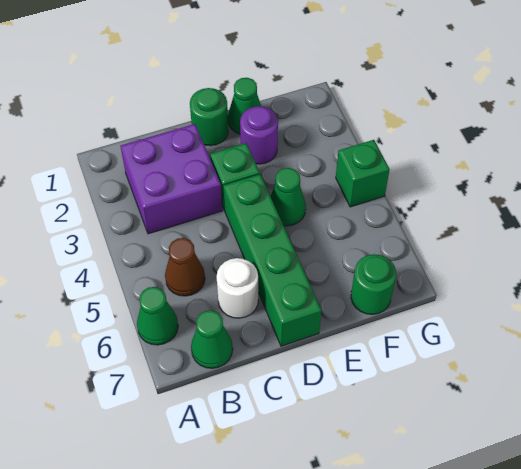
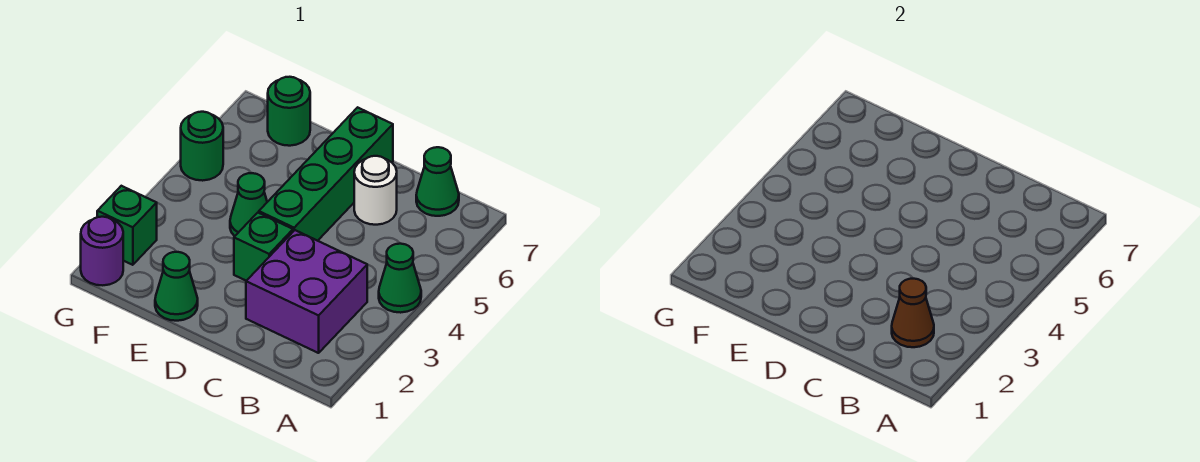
green 1x1 cone [137,287,178,345] -> green 1x1 cone moved to [379,244,421,313]
brown 1x1 cone [165,238,205,296] -> brown 1x1 cone moved to [892,279,934,347]
green 1x1 round brick [190,88,228,146] -> green 1x1 round brick moved to [181,112,223,181]
purple 1x1 round brick [240,106,278,164] -> purple 1x1 round brick moved to [81,217,123,285]
green 1x1 brick [336,140,390,207] -> green 1x1 brick moved to [97,186,157,265]

